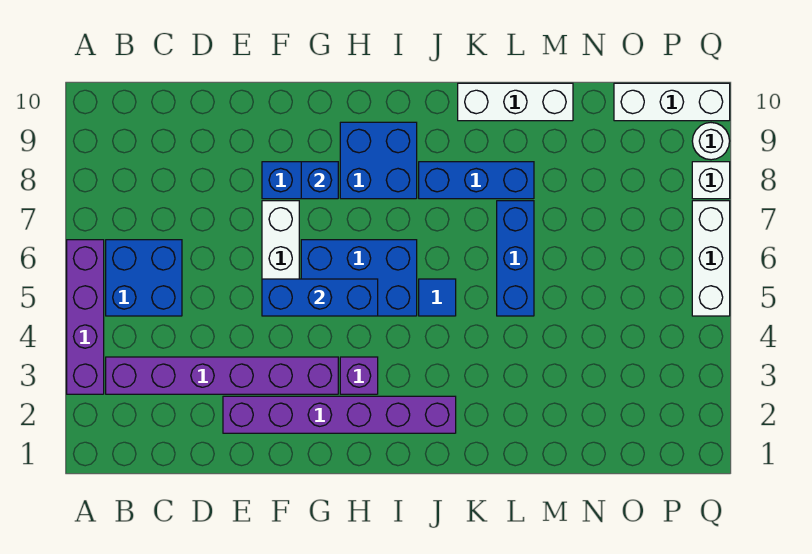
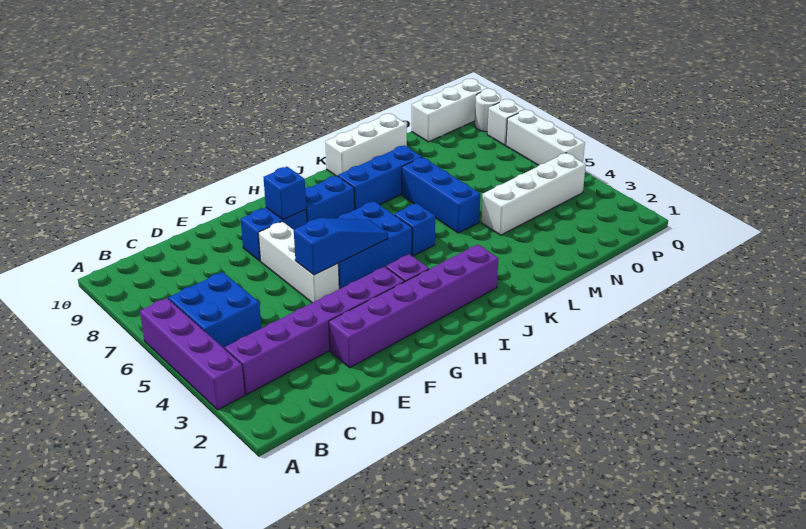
blue 1x3 brick [262,279,378,316] -> blue 1x3 slope [294,218,388,275]
blue 2x2 brick [340,122,417,199] -> blue 1x2 brick [305,176,355,222]
blue 1x1 tile [419,279,456,316] -> blue 1x1 brick [394,203,435,256]
none -> white 1x4 brick [481,153,586,235]

